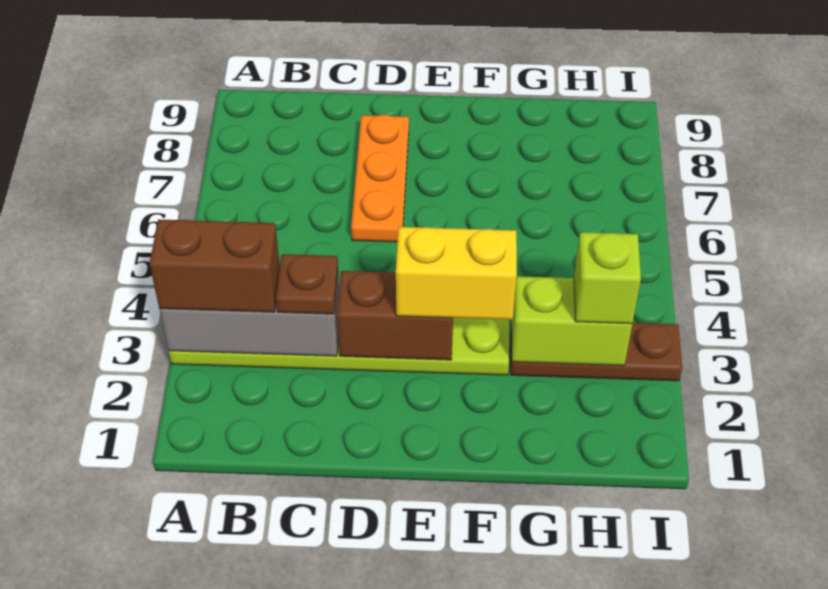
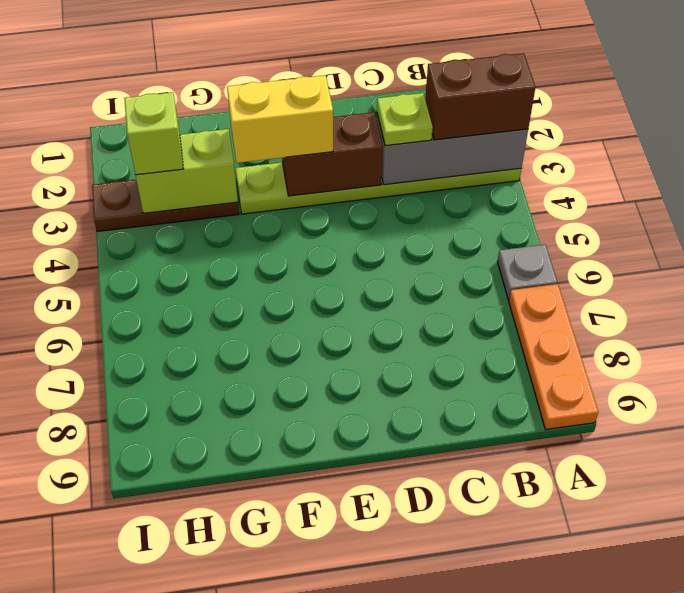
none -> grey 1x1 plate [497,244,557,299]
brown 1x1 plate [276,254,338,314] -> lime 1x1 plate [377,93,433,146]
orange 1x3 plate [351,115,409,242] -> orange 1x3 plate moved to [509,284,598,429]

